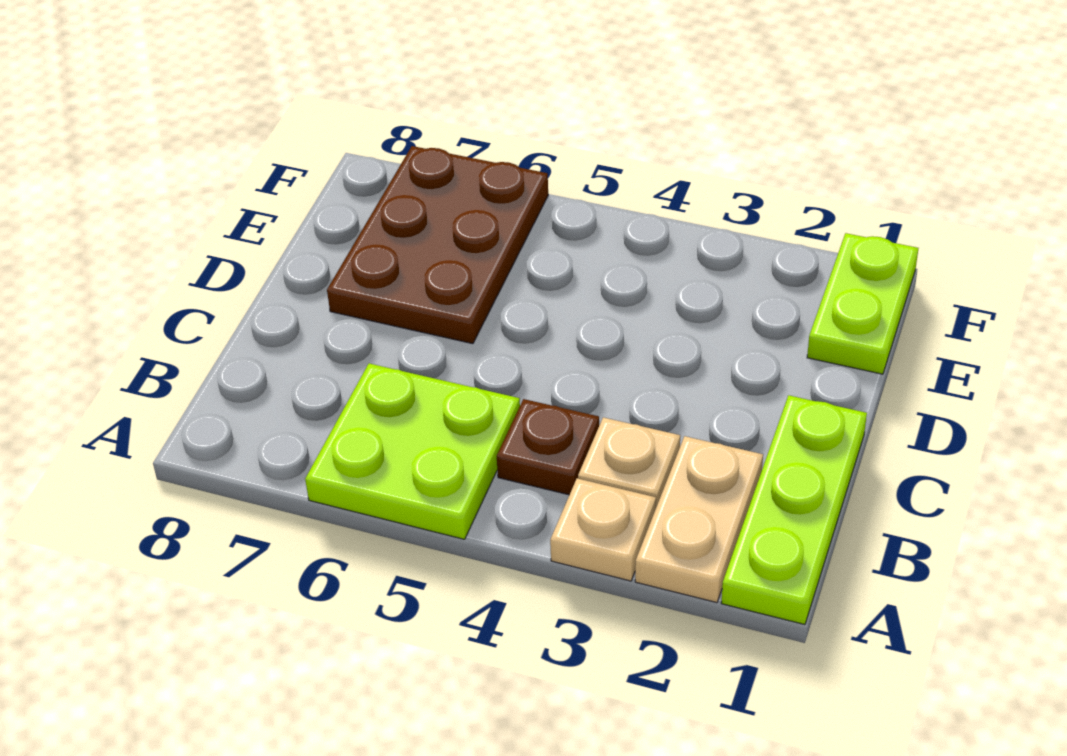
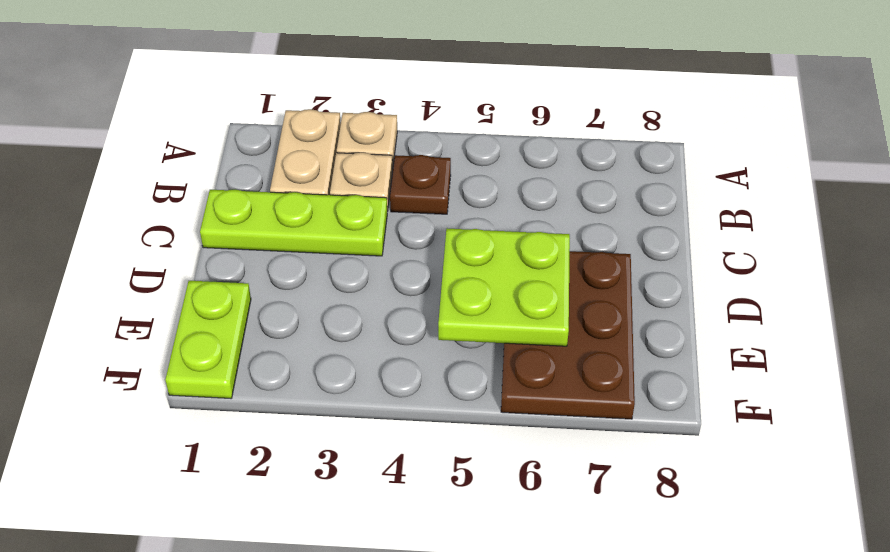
lime 1x3 plate [721,395,867,625] -> lime 1x3 plate turned to [200,190,387,256]
lime 2x2 plate [305,363,520,539] -> lime 2x2 plate moved to [438,229,570,346]

